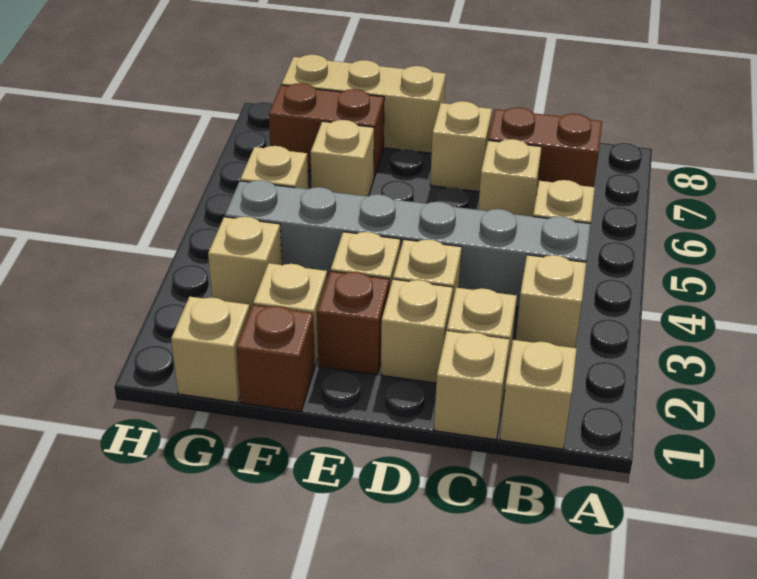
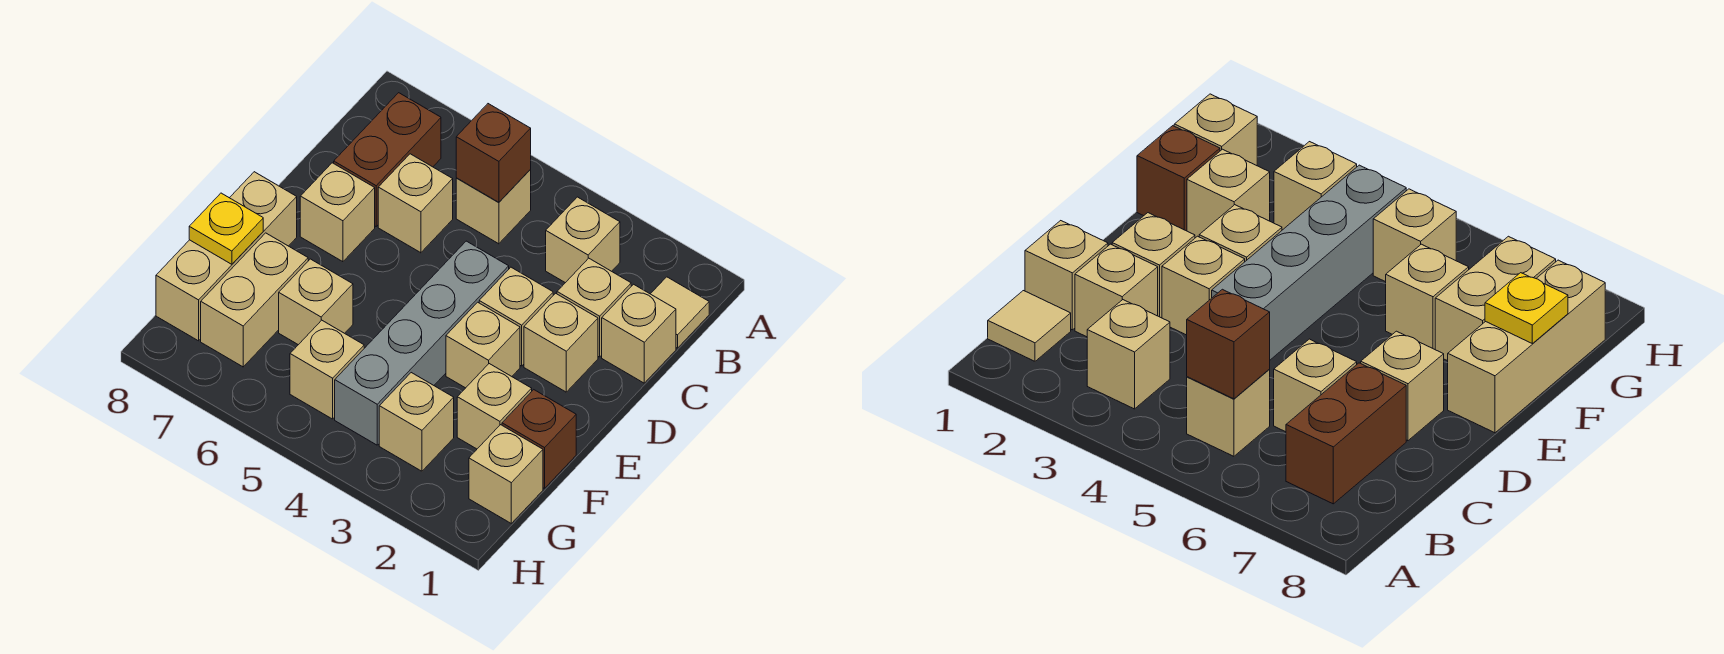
tan 1x1 brick [500,340,577,449] -> tan 1x1 tile [651,277,709,348]
grey 1x6 brick [225,180,591,307] -> grey 1x4 brick [335,241,509,445]
brown 1x1 brick [317,271,390,375] -> brown 1x1 brick moved to [456,104,531,202]
brown 1x2 brick [269,83,384,178] -> tan 1x2 brick [201,233,308,367]
none -> yellow 1x1 plate [189,193,263,264]

